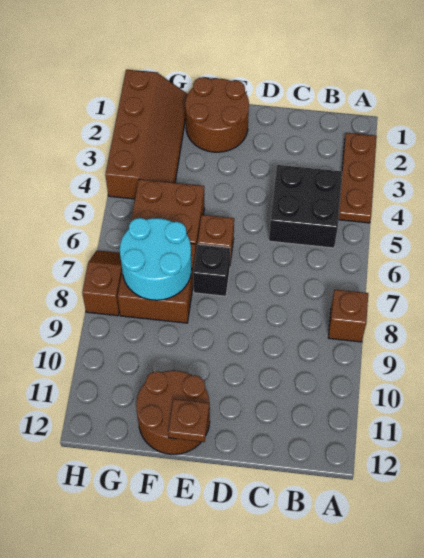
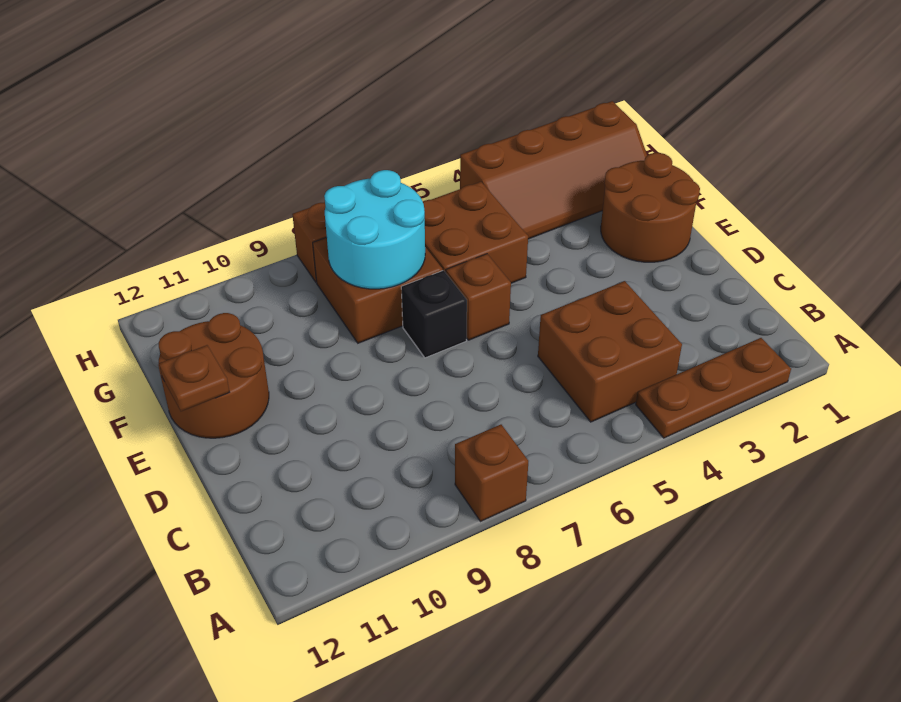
black 2x2 brick [269,165,342,248] -> brown 2x2 brick [538,281,682,422]

